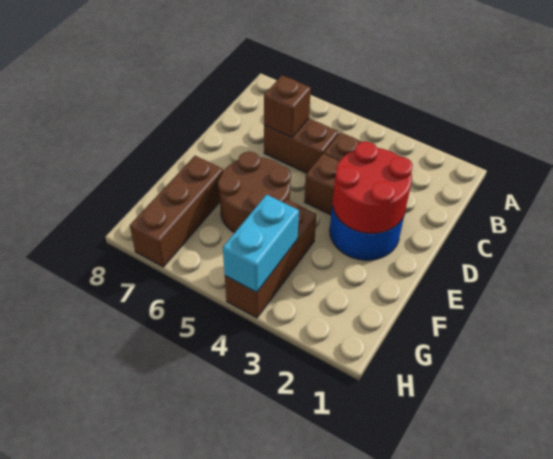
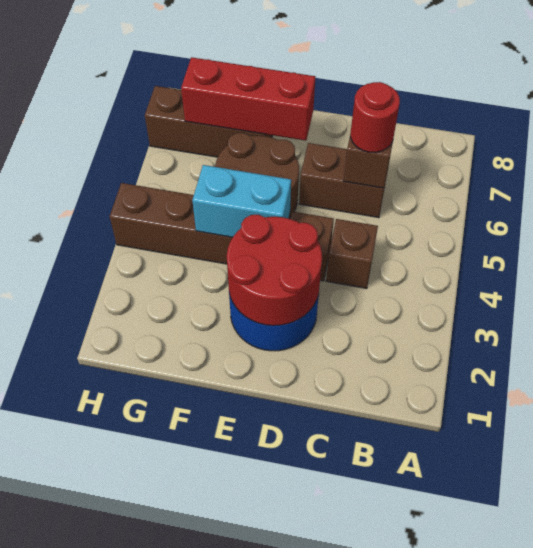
brown 1x2 brick [264,118,339,173] -> brown 1x2 brick turned to [299,143,384,218]
none -> red 1x1 round brick [351,82,400,153]
none -> red 1x3 brick [181,57,315,141]
cyan 1x2 brick [223,195,299,292] -> cyan 1x2 brick moved to [192,165,291,237]

